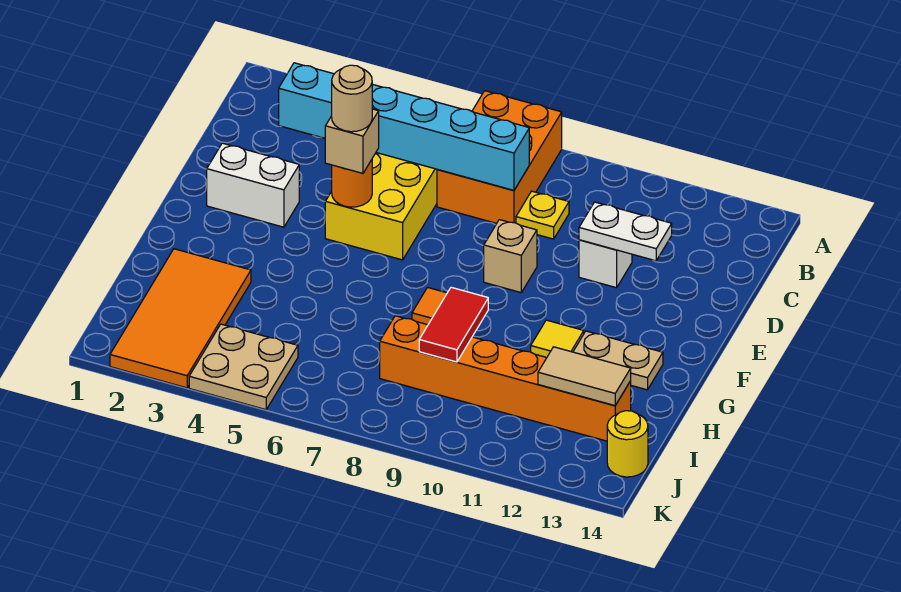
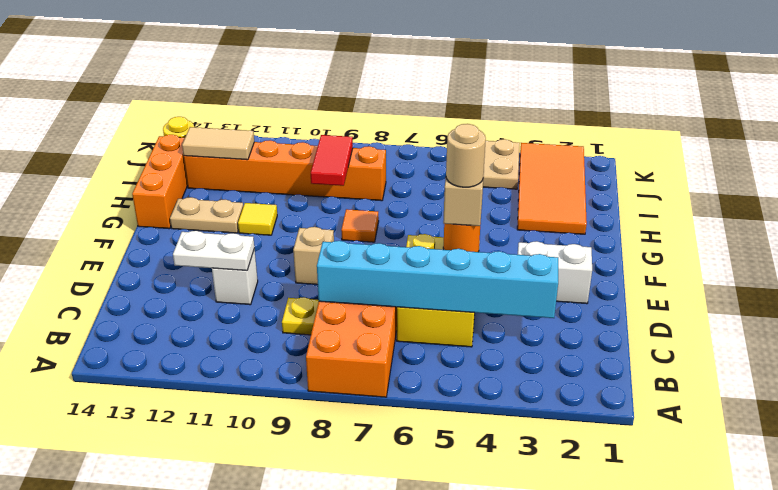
none -> orange 1x3 brick [132,135,188,229]

